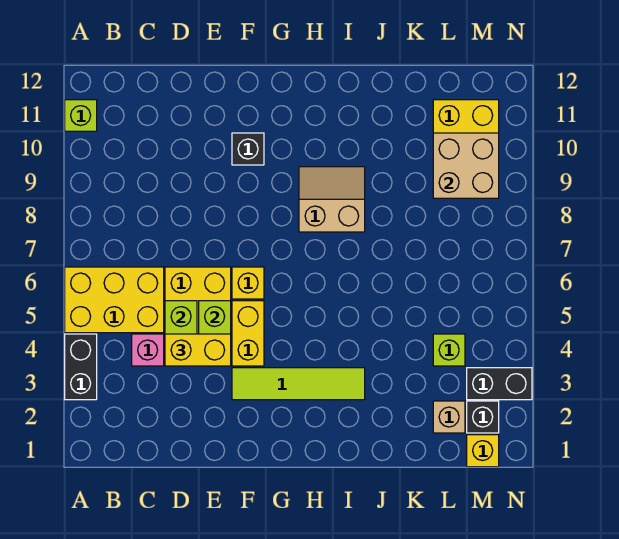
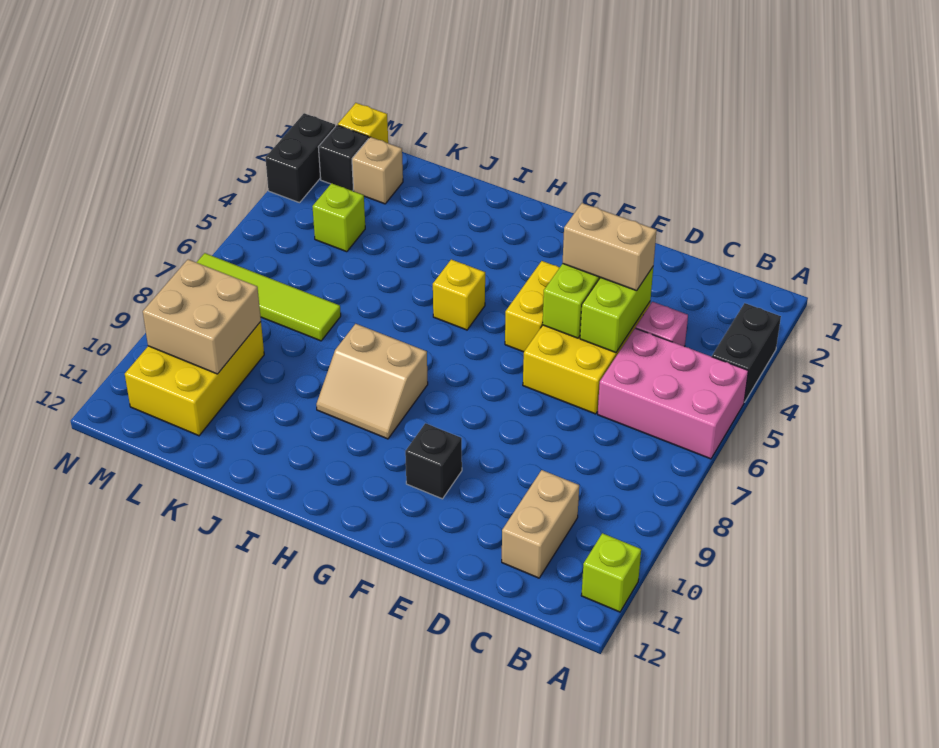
yellow 2x3 brick [65,267,164,333] -> pink 2x3 brick [598,328,748,459]
none -> tan 1x2 brick [502,470,579,578]
yellow 1x2 brick [165,334,231,366] -> tan 1x2 brick [563,203,657,291]
lime 1x4 tile [232,368,365,400] -> lime 1x4 tile moved to [197,253,341,341]
yellow 1x1 brick [232,267,264,299] -> yellow 1x1 brick moved to [433,259,485,330]
black 1x2 brick [467,368,532,400] -> black 1x2 brick turned to [265,113,335,203]

